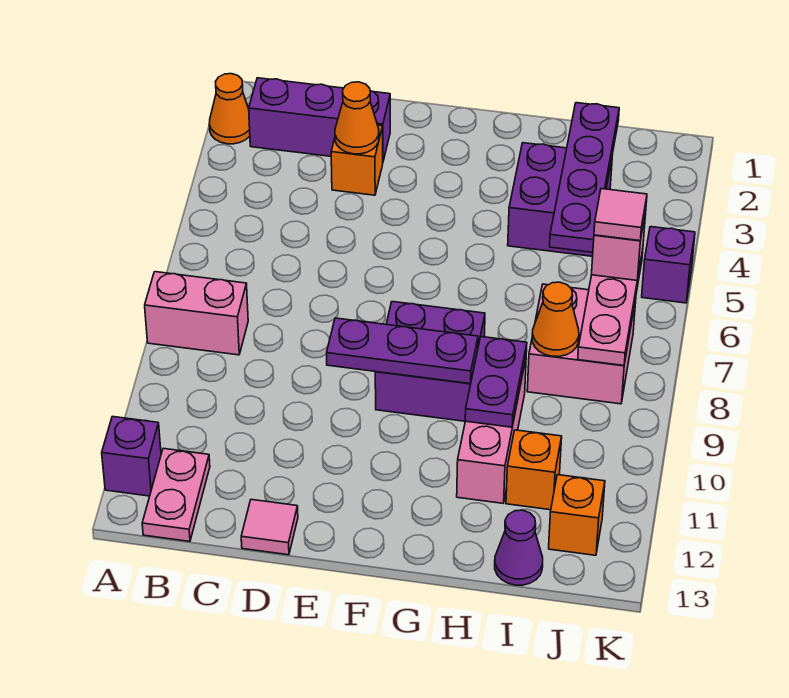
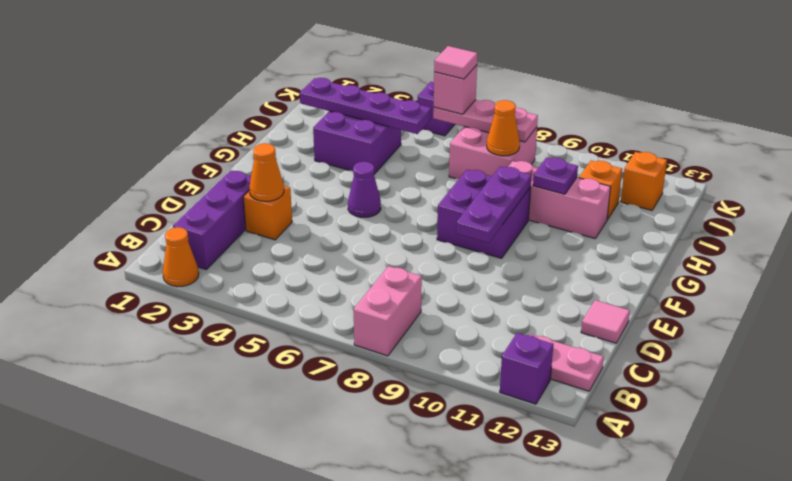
purple 1x2 plate [465,336,527,427] -> purple 1x1 plate [533,158,578,194]
purple 1x1 cone [495,510,543,585] -> purple 1x1 cone moved to [348,162,381,217]

